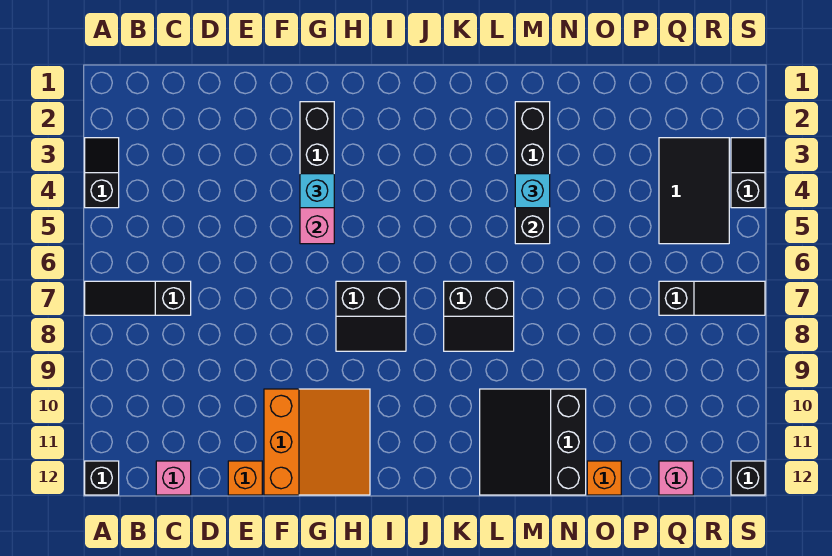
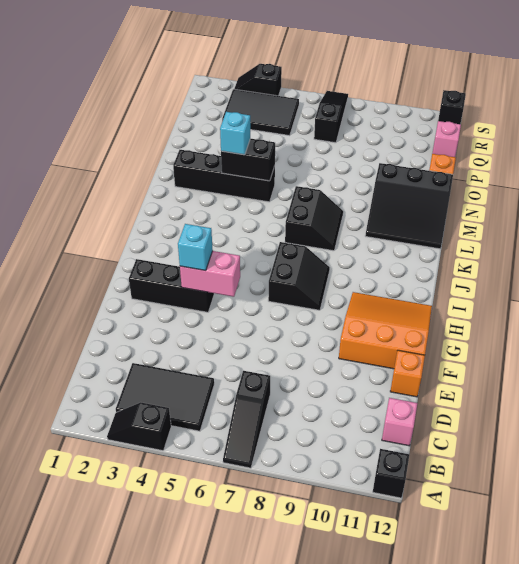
none -> black 2x3 tile [116,363,214,431]

